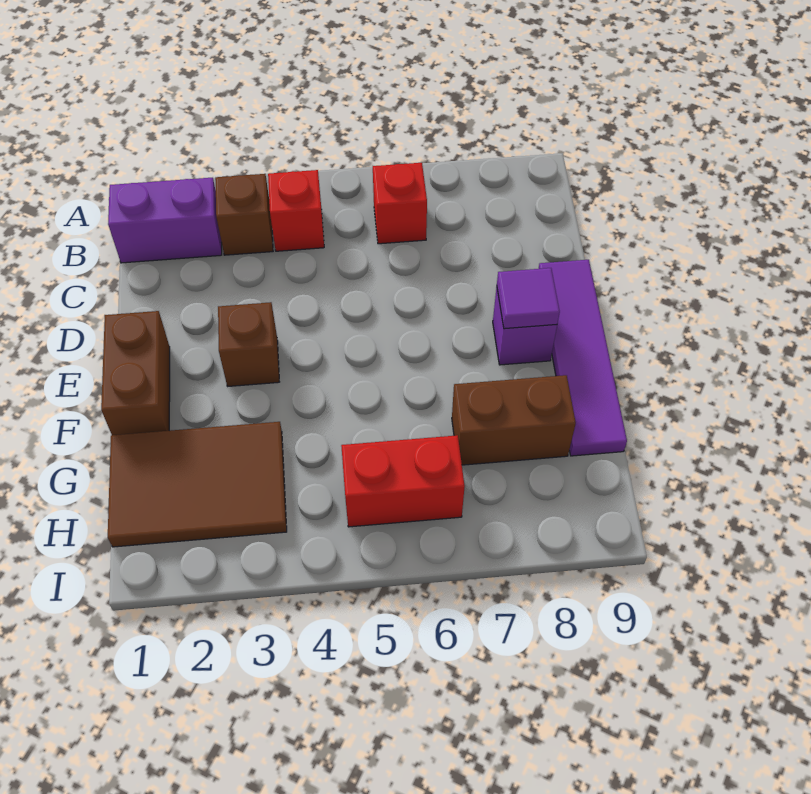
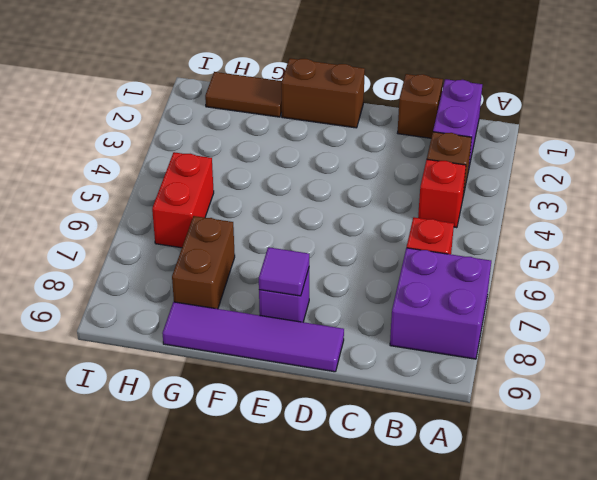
none -> purple 2x2 brick [390,248,491,359]
brown 1x1 brick [218,302,279,386] -> brown 1x1 brick moved to [398,74,443,138]
brown 2x3 tile [108,422,287,547] -> brown 1x2 tile [205,72,282,117]

